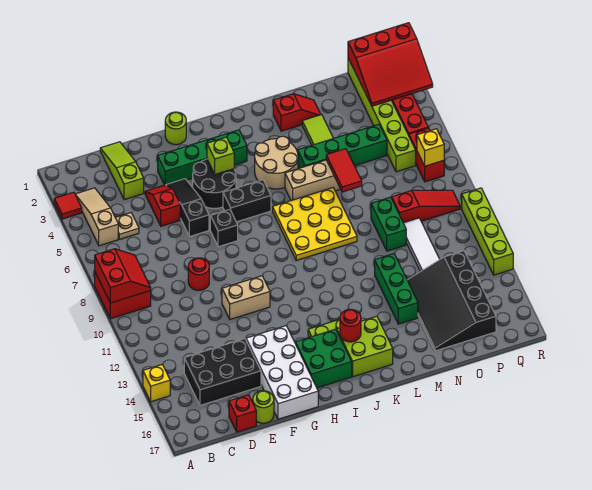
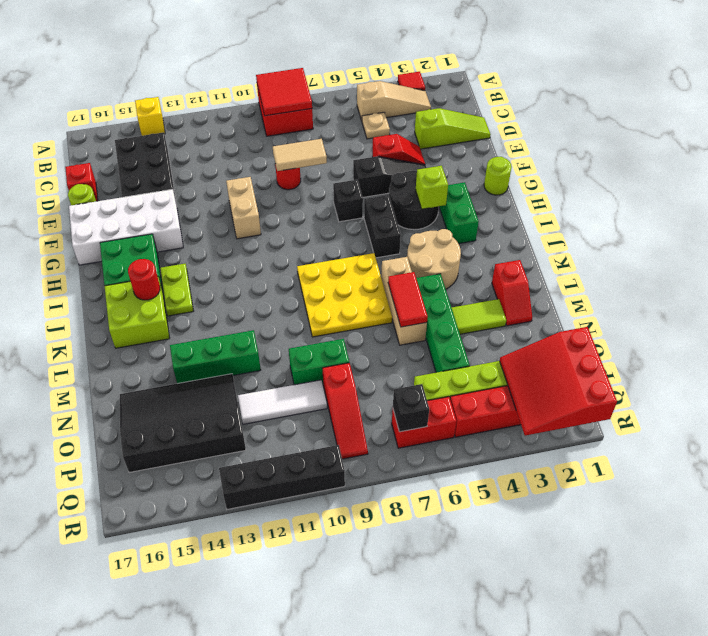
red 2x2 slope [95,249,151,303] -> red 2x2 tile [256,68,312,116]
none -> tan 1x2 tile [273,139,327,171]
green 1x4 brick [158,130,247,185] -> green 1x2 brick [439,182,479,244]
red 1x2 tile [326,149,362,192] -> red 1x2 tile turned to [388,272,428,327]
yellow 1x1 brick [417,129,444,166] -> black 1x1 brick [393,384,429,432]
lime 1x4 brick [462,188,513,275] -> black 1x4 brick [219,445,345,509]

